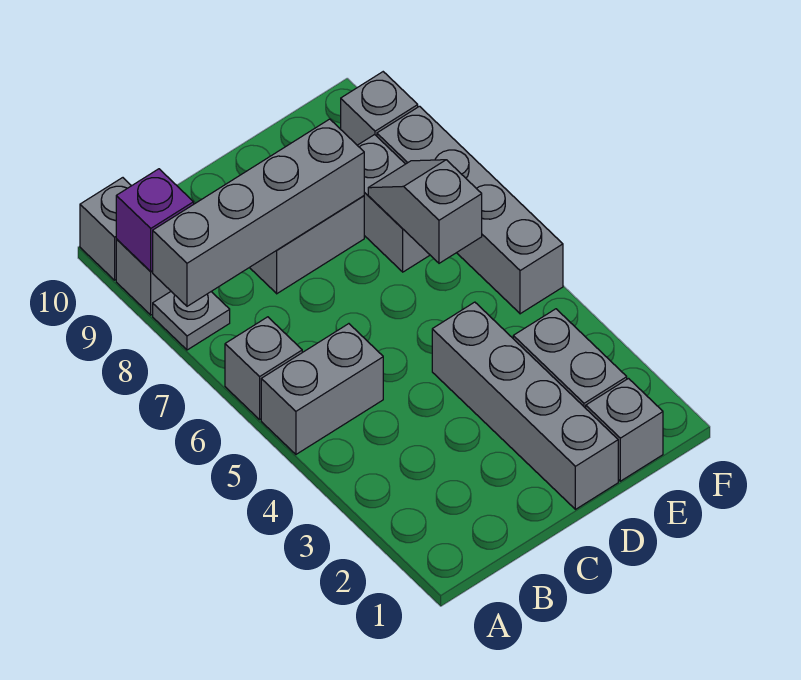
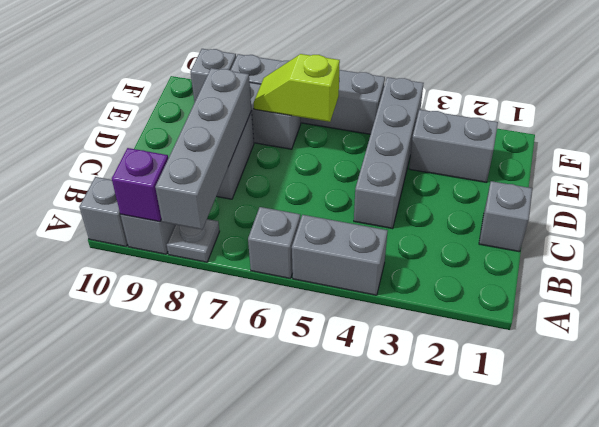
grey 1x2 brick [261,324,383,454] -> grey 1x2 brick turned to [292,215,388,295]
grey 1x4 brick [432,302,618,509] -> grey 1x4 brick turned to [354,77,424,229]
grey 1x1 brick [586,379,663,481] -> grey 1x1 brick moved to [479,181,532,252]
grey 1x2 slope [368,160,482,263] -> lime 1x2 slope [253,54,340,122]

